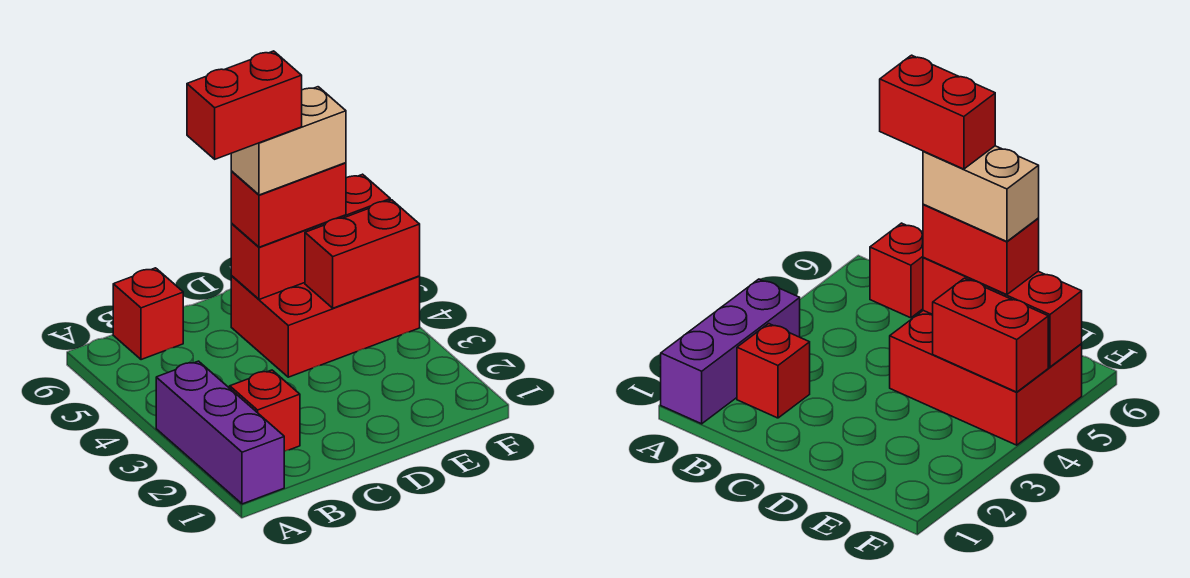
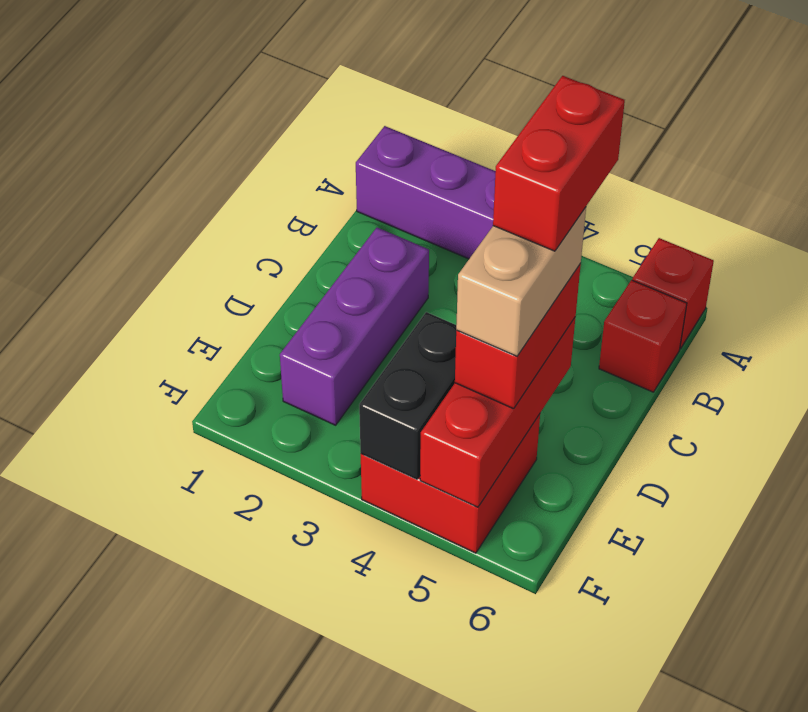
red 1x1 brick [230,370,300,451] -> red 1x1 brick moved to [632,238,714,349]
none -> purple 1x3 brick [280,228,429,425]
red 2x3 brick [231,276,420,377] -> red 2x2 brick [361,414,540,553]
red 1x2 brick [305,200,420,308] -> black 1x2 brick [359,312,457,479]

